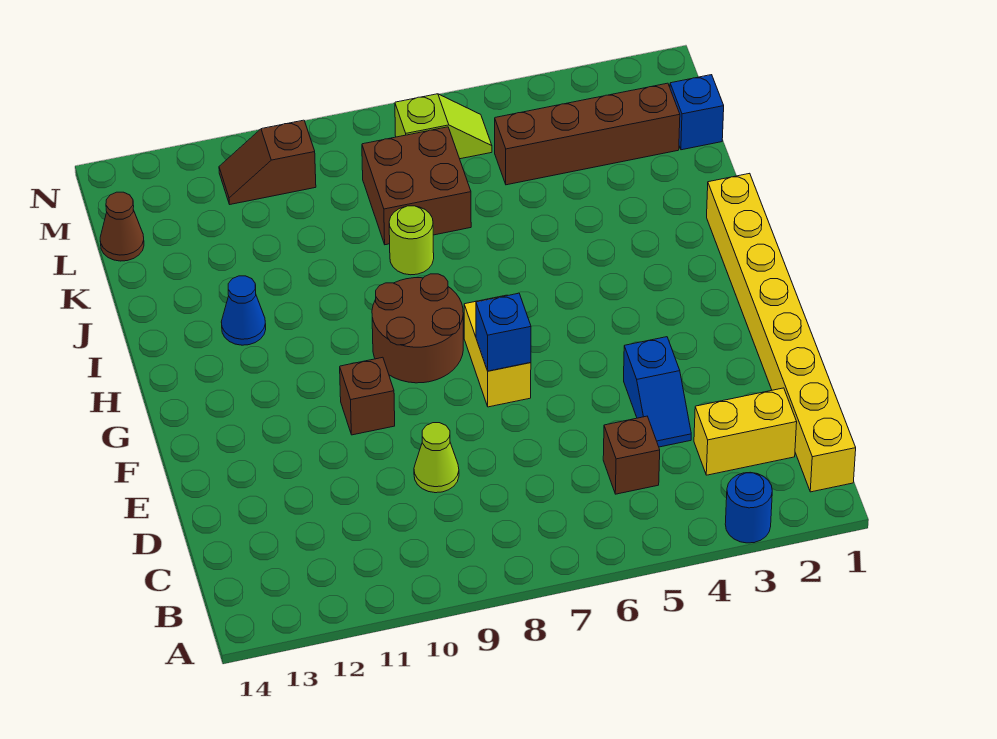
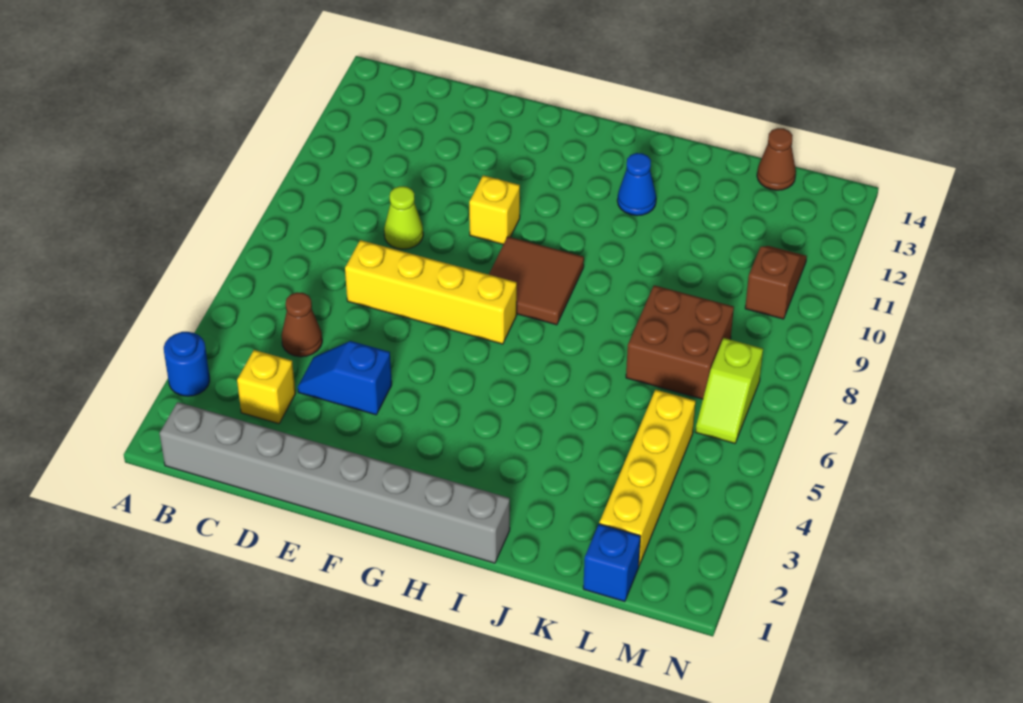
yellow 1x8 brick [707,173,856,492] -> grey 1x8 brick [160,402,510,563]
yellow 1x2 brick [694,388,797,475] -> yellow 1x1 brick [237,350,295,424]
brown 1x1 brick [603,416,660,494] -> brown 1x1 cone [281,292,322,357]
yellow 1x2 brick [464,295,531,407] -> yellow 1x4 brick [345,240,517,344]
blue 1x1 brick [476,293,531,371] -> none
brown 1x1 brick [340,357,395,435] -> yellow 1x1 brick [469,175,520,245]
brown 2x2 round brick [372,274,463,383] -> brown 2x2 tile [489,237,584,325]
lime 1x1 round brick [389,206,434,275] -> none
brown 1x4 brick [495,83,680,185] -> yellow 1x4 brick [599,390,695,565]

